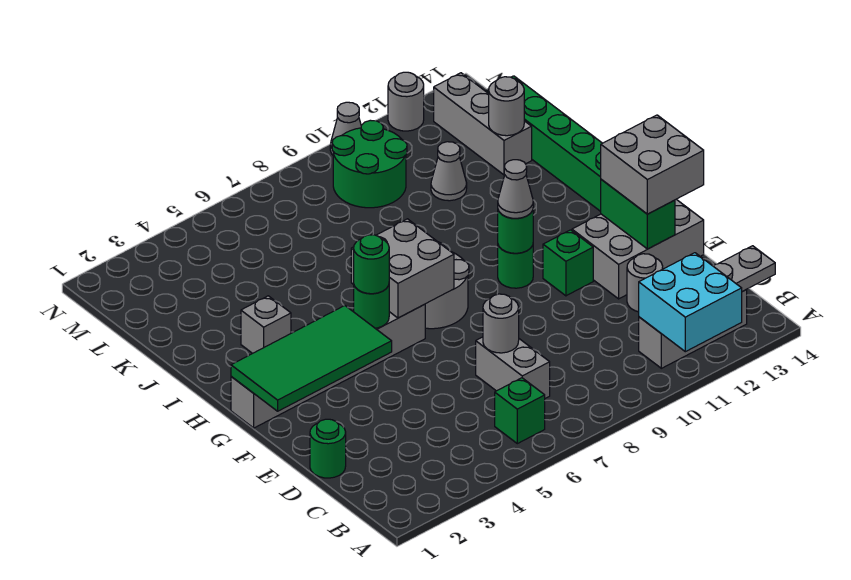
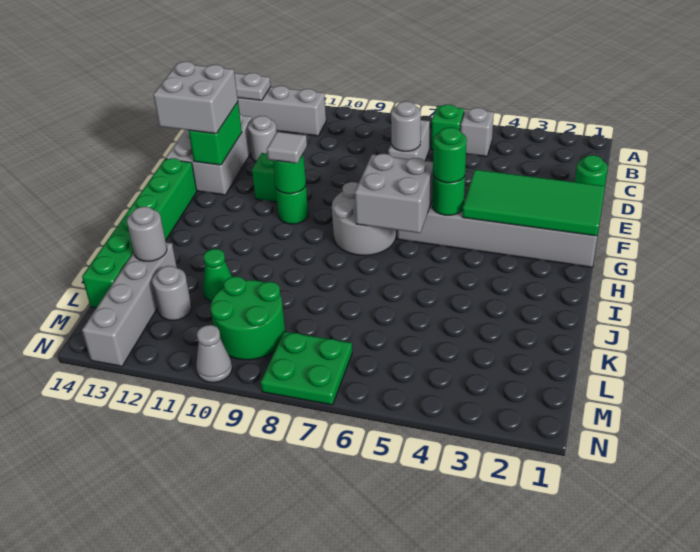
cyan 2x2 brick [639,253,742,352] -> none
grey 2x3 brick [572,199,704,299] -> grey 2x3 brick turned to [165,114,252,195]
grey 1x1 cone [498,160,533,218] -> grey 1x1 tile [267,132,307,163]
grey 1x1 brick [241,296,291,353] -> grey 1x1 brick moved to [460,108,494,157]
grey 1x1 cone [431,142,467,201] -> green 1x1 cone [203,249,232,302]
grey 1x3 brick [434,73,532,175] -> grey 1x4 brick [82,243,177,366]
none -> green 2x2 plate [261,331,352,405]
grey 1x1 round brick [388,72,424,131] -> grey 1x1 round brick moved to [152,266,192,320]

